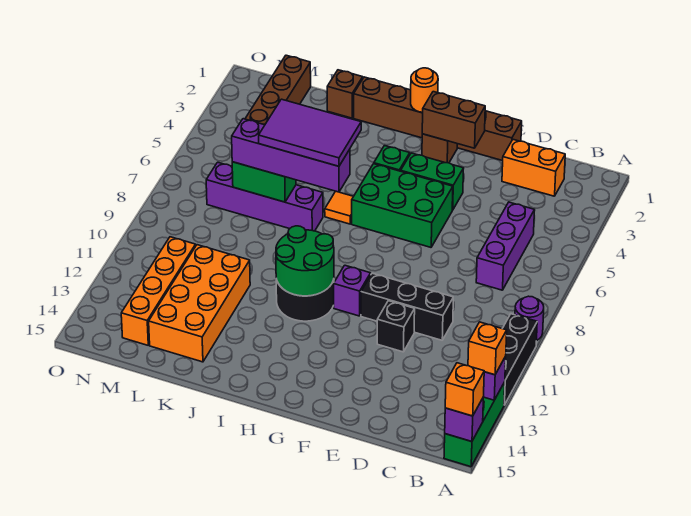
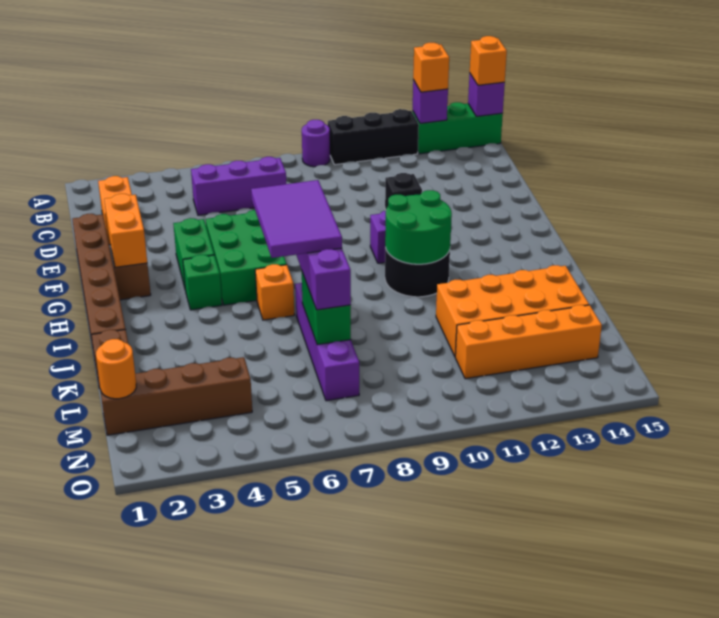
black 1x3 brick [361,273,453,340] -> none
brown 1x2 brick [422,92,485,148] -> orange 1x2 brick [104,194,147,267]
orange 1x1 round brick [411,68,438,112] -> orange 1x1 round brick moved to [96,339,136,399]
orange 1x1 tile [325,191,353,224] -> orange 1x1 brick [255,264,294,320]

